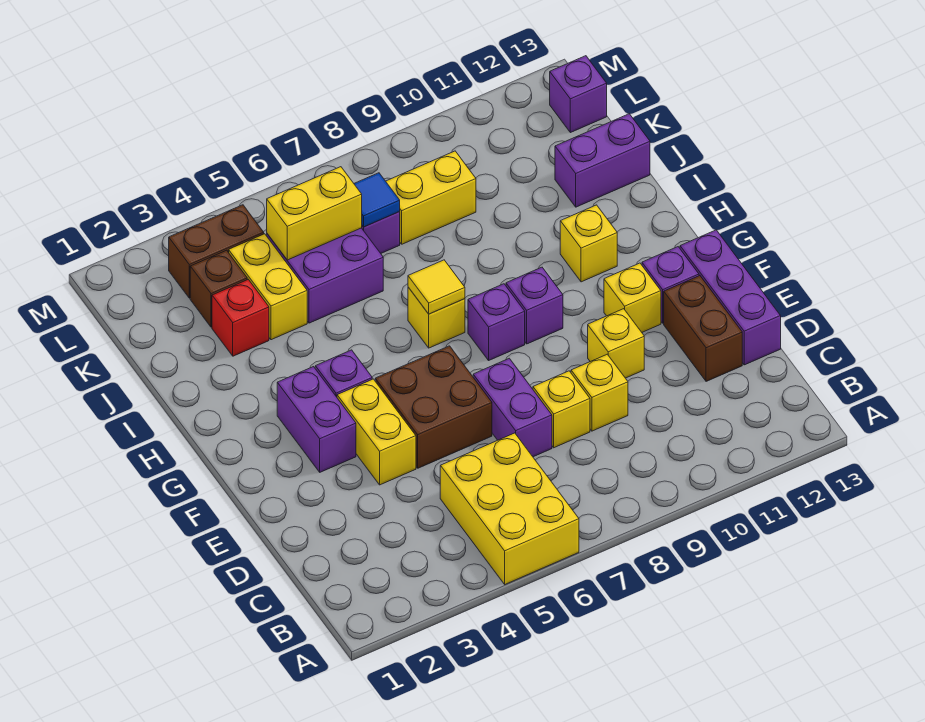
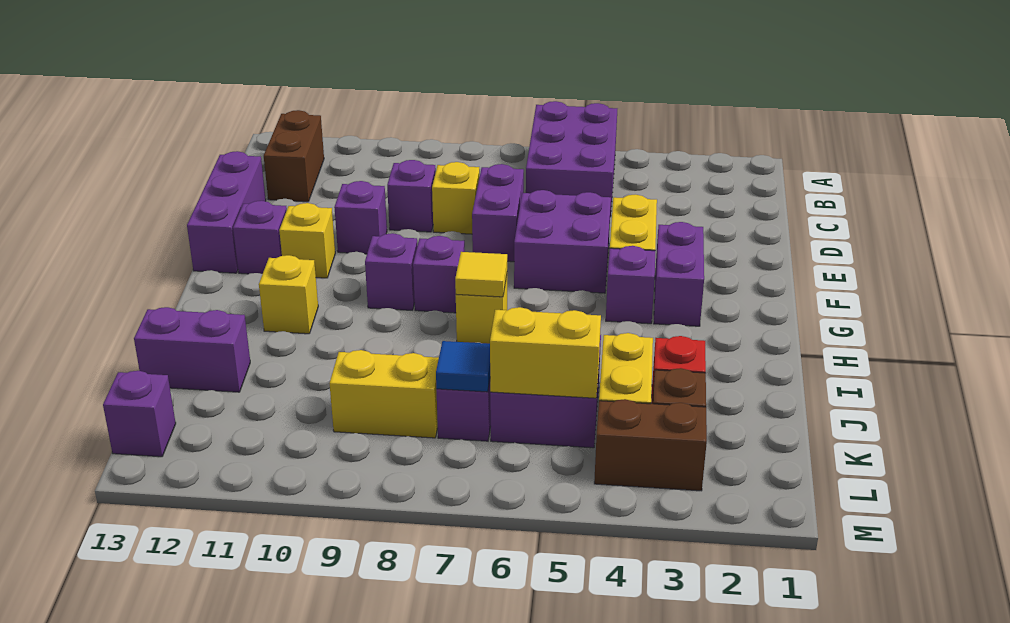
yellow 2x3 brick [440,433,579,584] -> purple 2x3 brick [526,101,617,217]
yellow 1x1 brick [571,354,628,431] -> purple 1x1 brick [387,160,436,232]
brown 1x2 brick [664,276,742,381] -> brown 1x2 brick moved to [264,110,324,202]
brown 2x2 brick [375,346,492,468] -> purple 2x2 brick [514,190,611,293]
yellow 1x1 brick [588,309,644,378] -> purple 1x1 brick [334,181,387,254]

